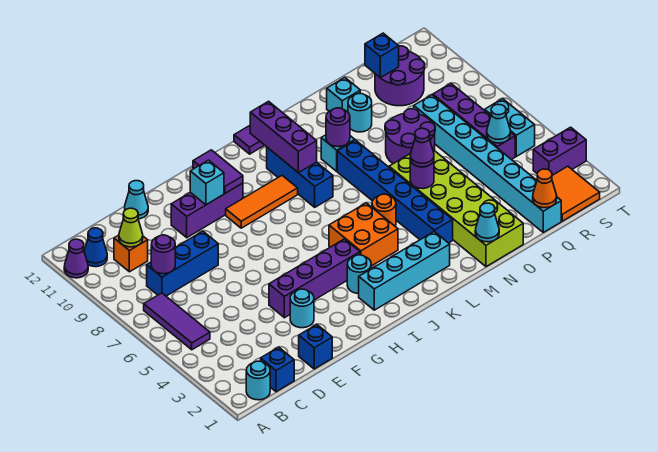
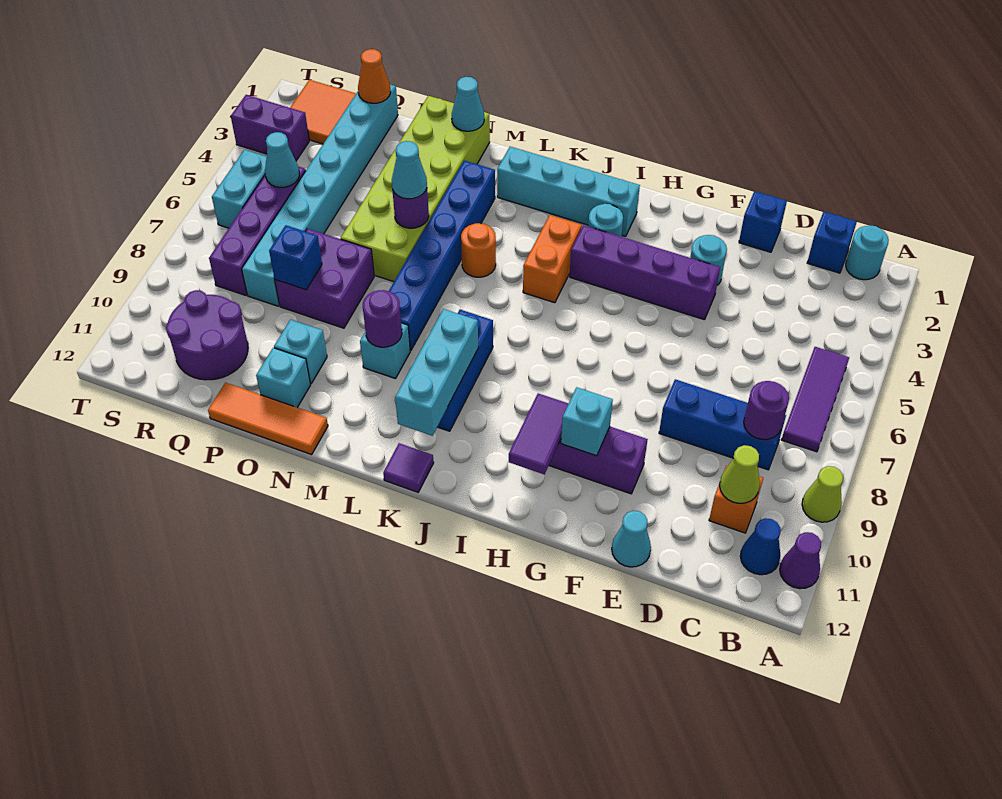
none -> lime 1x1 cone [802,466,843,522]
orange 1x3 tile [226,176,298,228] -> orange 1x3 tile moved to [208,383,328,454]
orange 2x2 brick [329,203,398,266] -> orange 1x2 brick [523,215,582,303]
purple 1x3 brick [250,101,317,173] -> cyan 1x3 brick [395,309,478,436]
purple 1x1 cone [410,128,434,167] -> cyan 1x1 cone [392,141,427,199]
purple 2x2 round brick [385,109,435,164] -> purple 2x2 brick [275,229,374,328]
cyan 1x1 round brick [348,93,372,132] -> cyan 1x1 brick [274,320,327,384]
blue 1x1 brick [365,33,399,78] -> blue 1x1 brick moved to [269,225,322,290]

